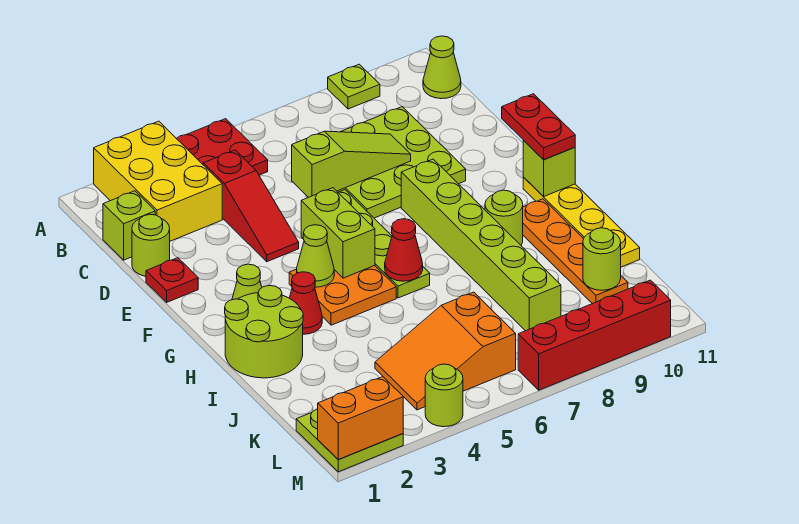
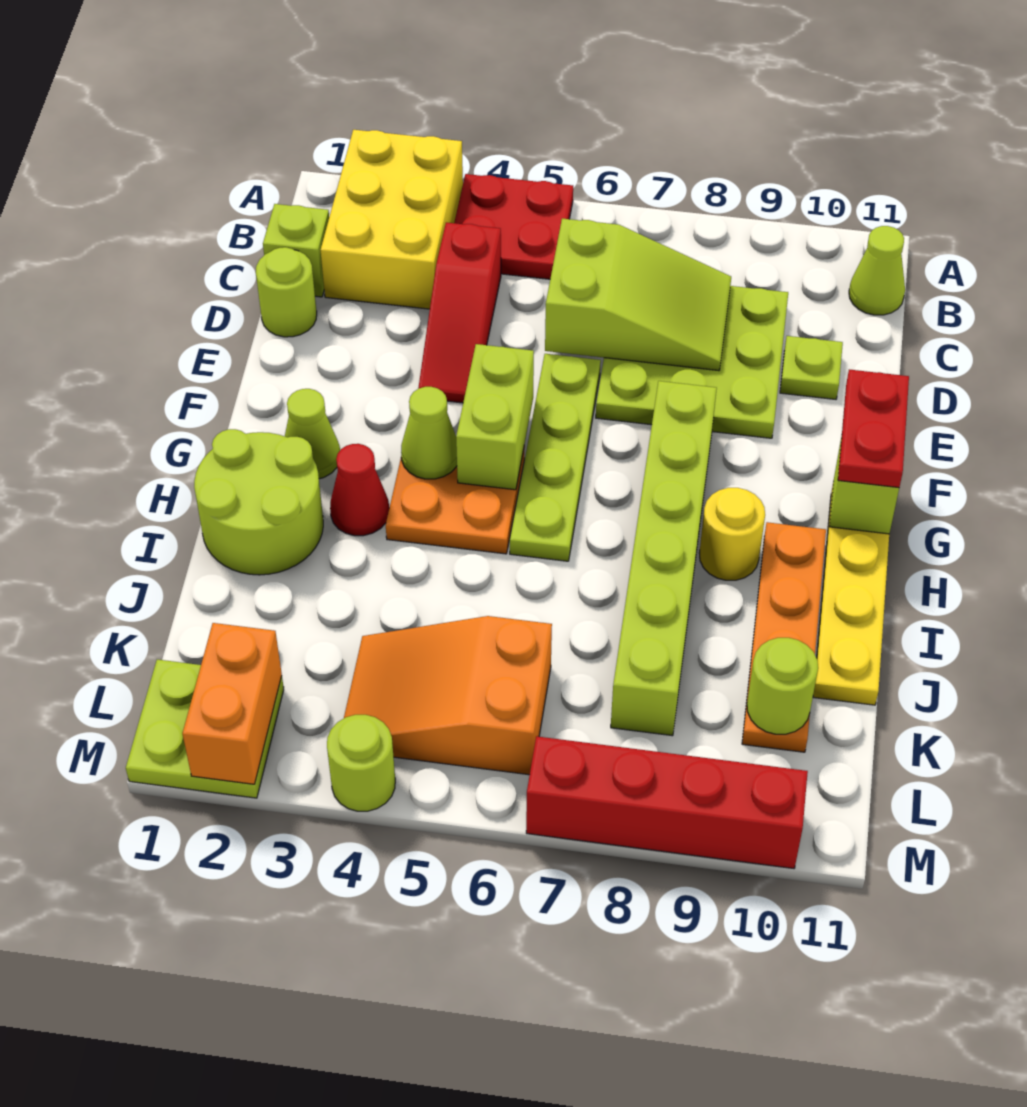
lime 1x1 plate [328,64,380,109] -> lime 1x1 plate moved to [780,336,843,399]
lime 1x3 slope [292,131,411,198] -> lime 2x3 slope [545,218,731,371]
red 1x1 plate [146,258,198,302] -> none
red 1x1 cone [385,219,423,281] -> none
lime 1x1 round brick [485,190,523,245] -> yellow 1x1 round brick [699,488,765,580]
orange 1x2 brick [318,377,403,459] -> orange 1x2 brick turned to [182,623,282,784]

